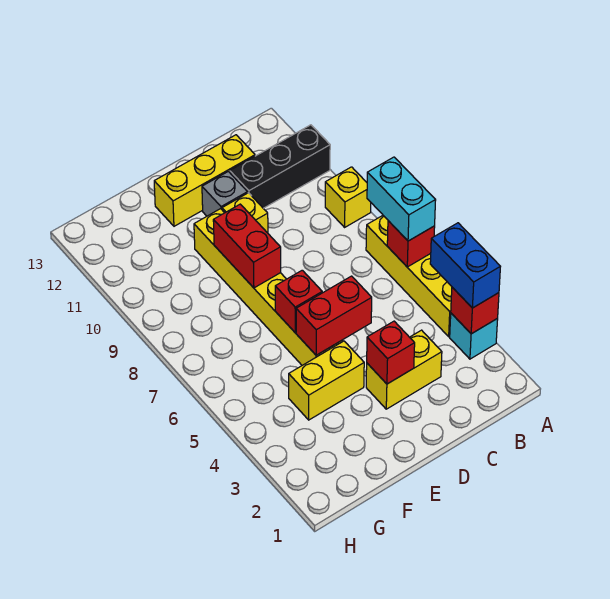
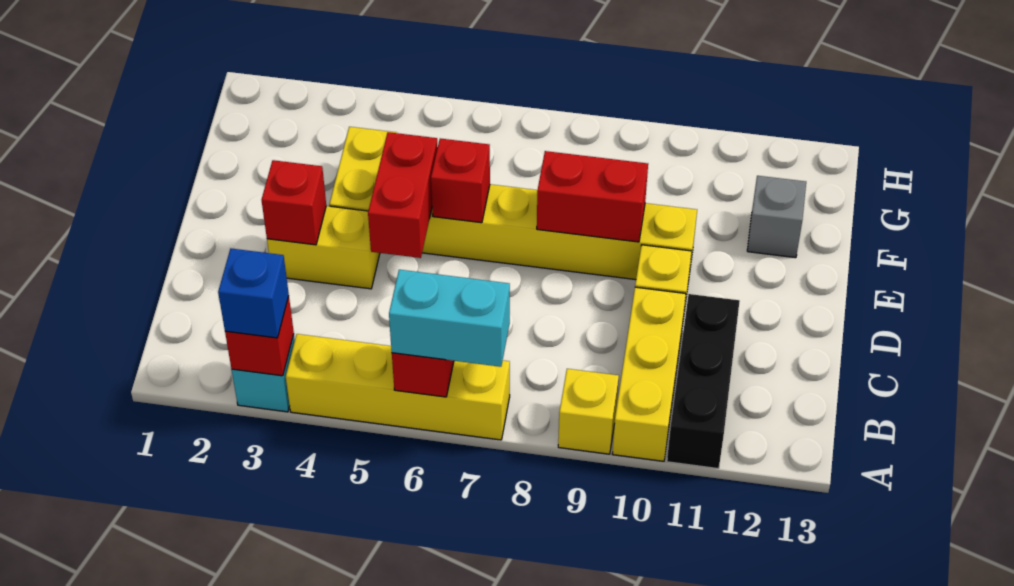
blue 1x2 brick [430,223,500,308] -> blue 1x1 brick [218,249,289,338]
yellow 1x2 brick [366,330,442,409] -> yellow 1x2 brick turned to [267,206,380,289]
yellow 1x3 brick [154,135,255,226] -> yellow 1x3 brick moved to [612,287,686,461]
grey 1x1 brick [202,171,248,216] -> grey 1x1 brick moved to [747,176,806,258]

